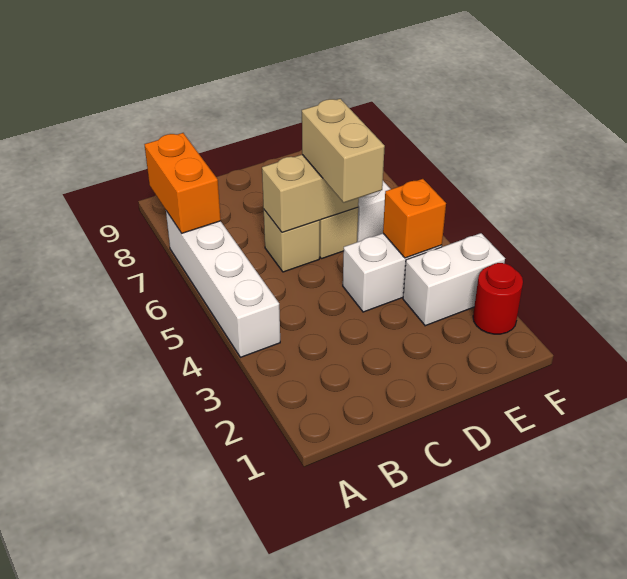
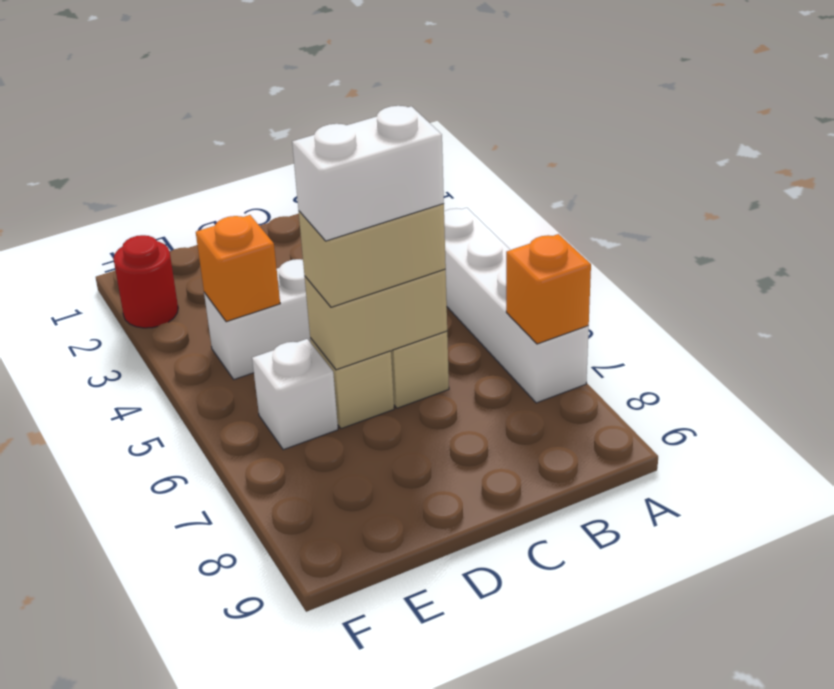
orange 1x2 brick [144,133,221,233] -> orange 1x1 brick [506,234,591,344]
tan 1x2 brick [302,99,385,203] -> tan 1x2 brick turned to [299,204,446,307]
white 1x2 brick [403,233,505,326] -> white 1x2 brick moved to [292,106,444,241]

